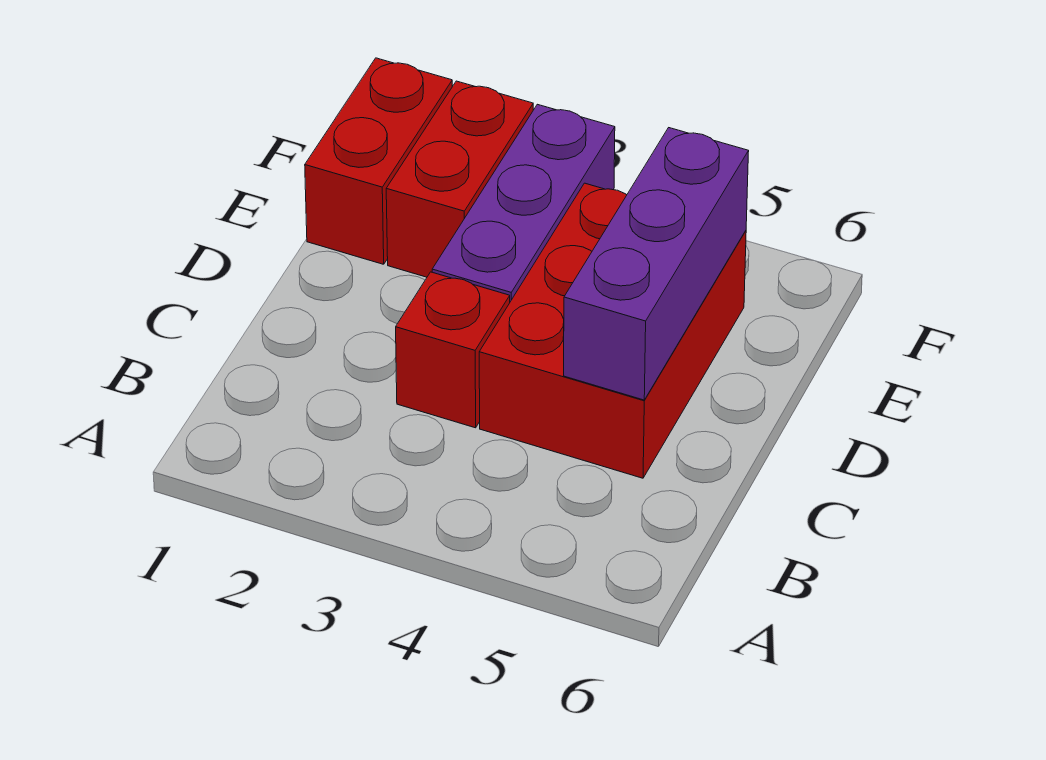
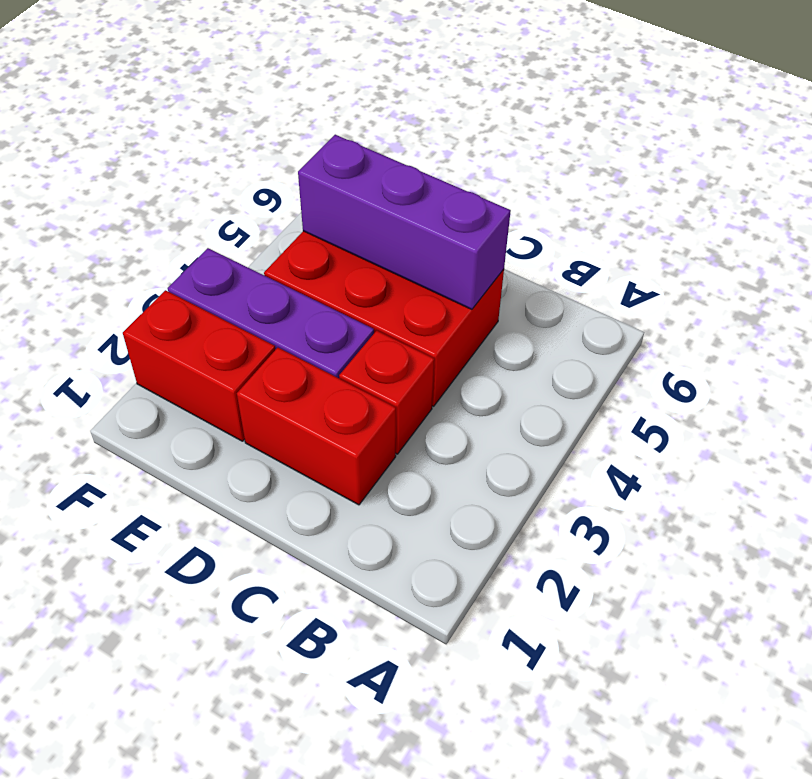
red 1x2 brick [305,58,452,264] -> red 1x2 brick moved to [237,348,396,505]

